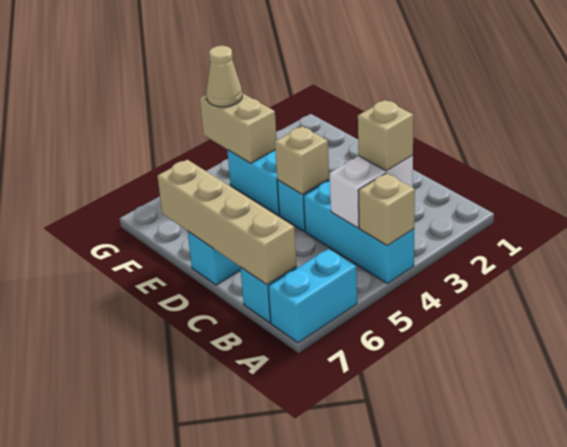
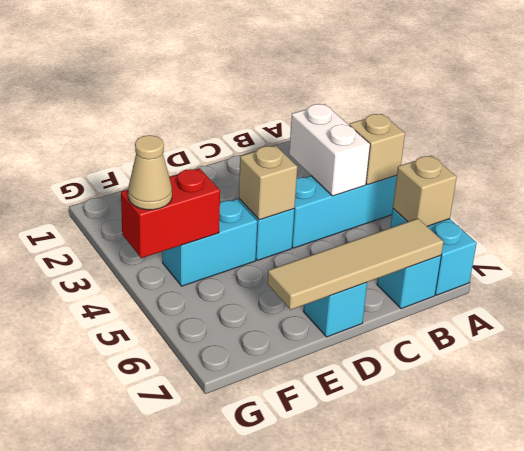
tan 1x1 brick [358,100,413,171] -> tan 1x1 brick moved to [393,156,457,227]
tan 1x4 brick [157,160,297,285] -> tan 1x4 tile [267,219,443,310]
tan 1x2 brick [200,93,277,163] -> red 1x2 brick [121,168,220,258]

